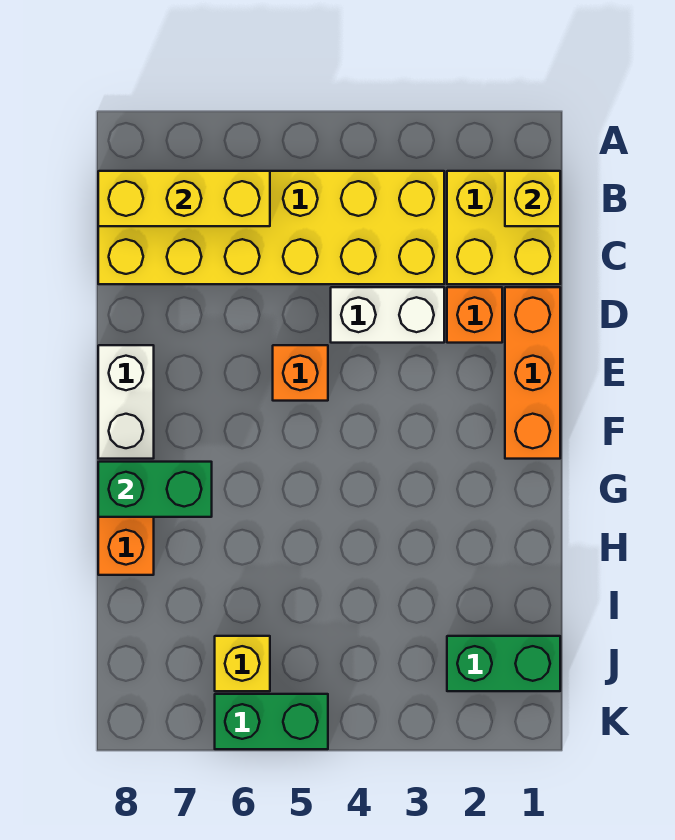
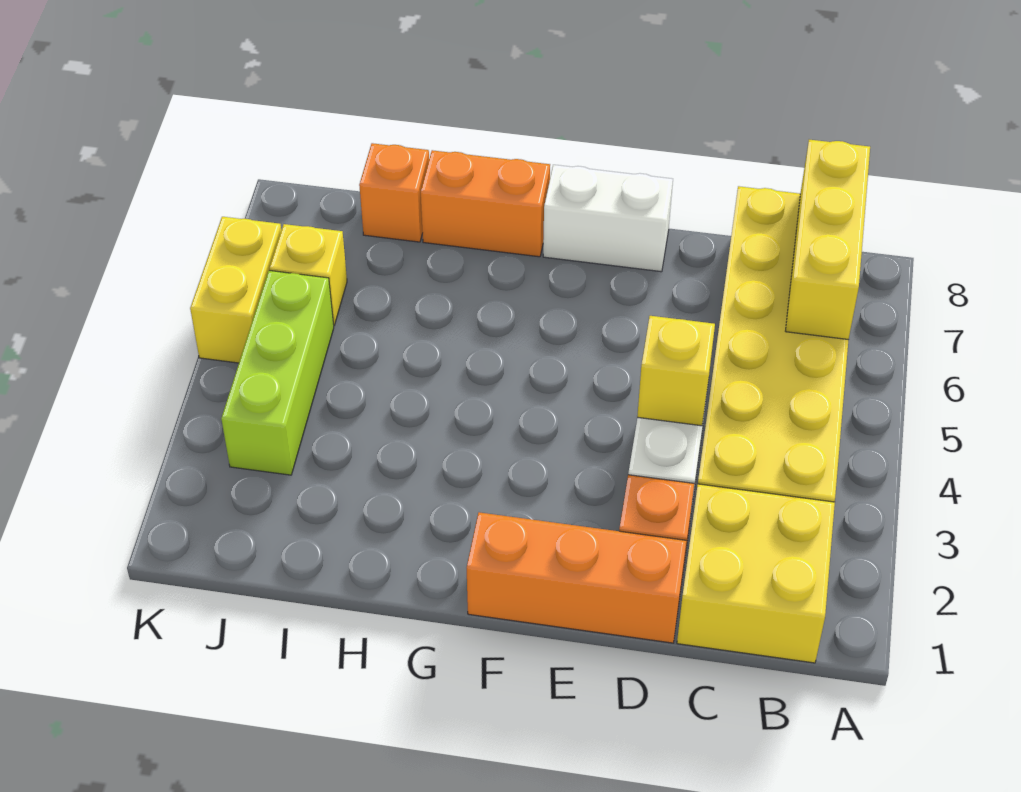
yellow 1x1 brick [505,171,560,226] -> yellow 1x1 brick moved to [637,316,715,426]
orange 1x1 brick [273,345,328,401] -> orange 1x1 brick moved to [359,143,429,242]
green 1x2 brick [98,462,212,517] -> none
green 1x2 brick [447,636,560,691] -> none
none -> lime 1x3 brick [221,270,334,475]
green 1x2 brick [215,694,328,749] -> yellow 1x2 brick [190,217,281,363]

